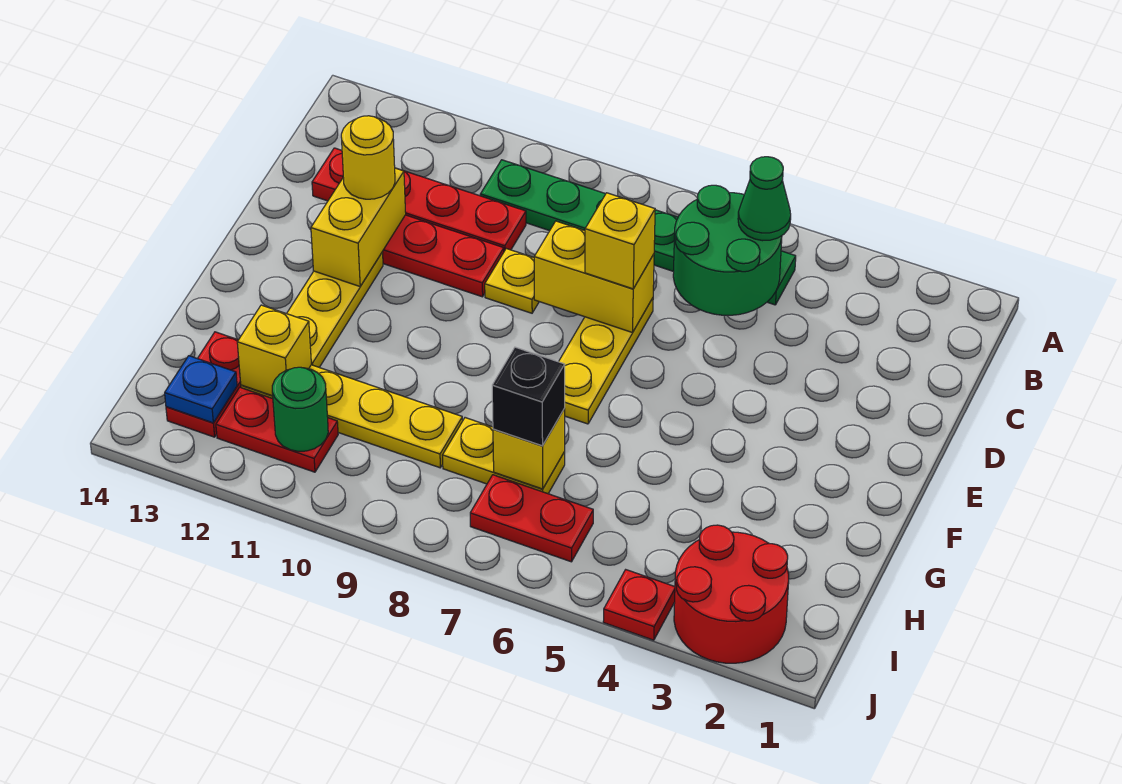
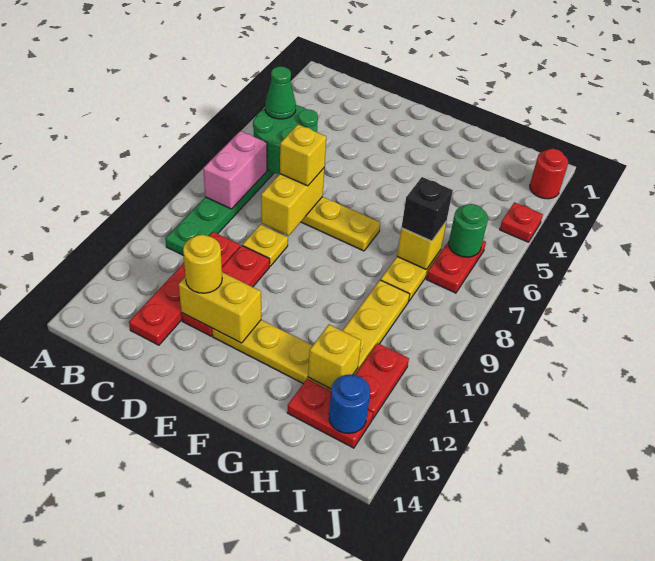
none -> pink 1x2 brick [203,131,267,209]
red 2x2 round brick [674,525,789,663] -> red 1x1 round brick [530,149,568,199]
green 1x1 round brick [272,367,328,451] -> green 1x1 round brick moved to [449,204,488,257]
blue 1x1 plate [165,356,237,423] -> blue 1x1 round brick [329,374,370,433]

